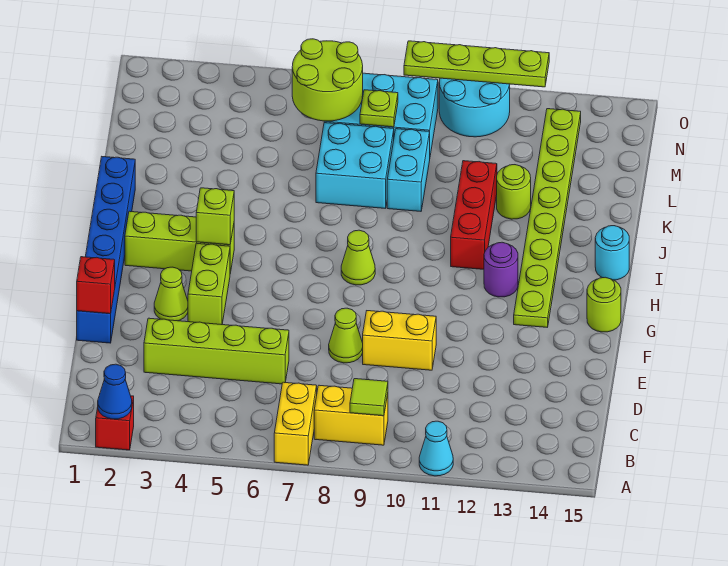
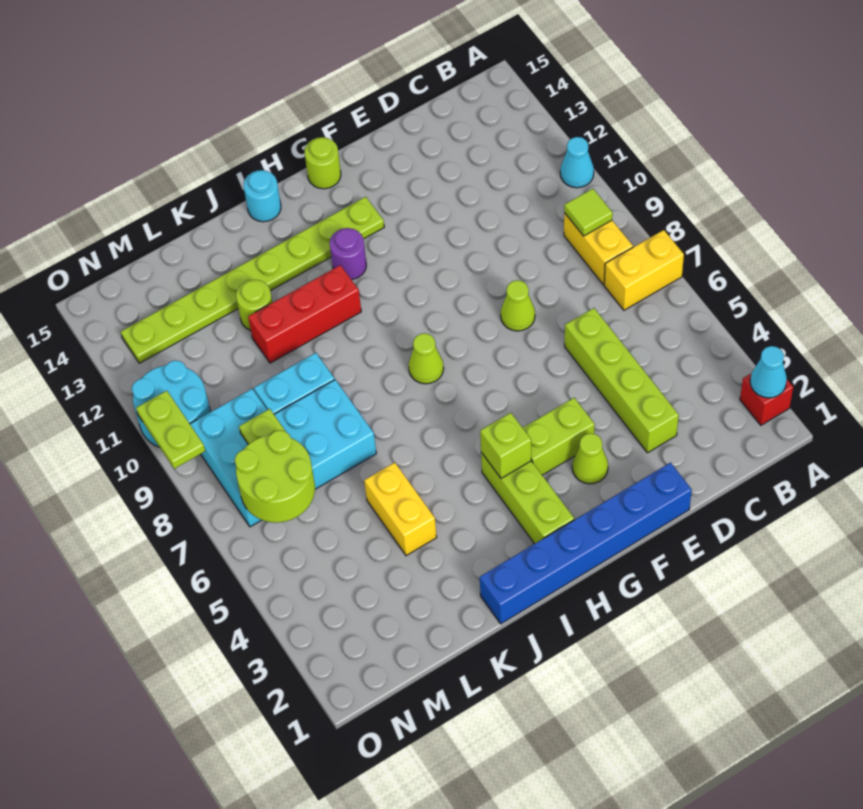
blue 1x1 cone [98,364,132,419] -> cyan 1x1 cone [750,346,787,398]
red 1x1 brick [77,257,115,314] -> none
yellow 1x2 brick [363,311,436,370] -> yellow 1x2 brick moved to [364,463,437,556]
lime 1x4 plate [404,41,549,87] -> lime 1x2 plate [136,391,205,469]

